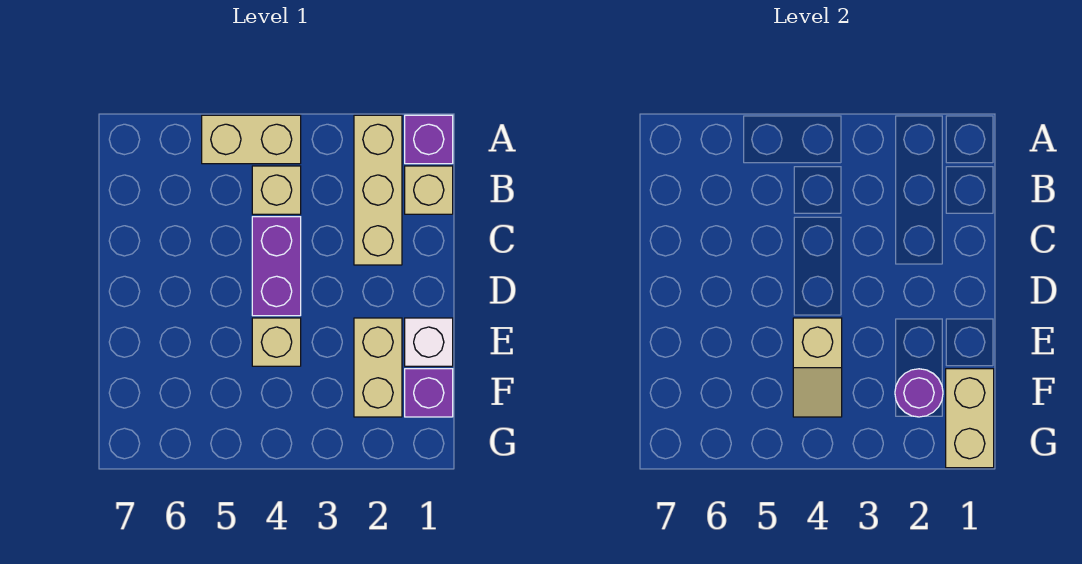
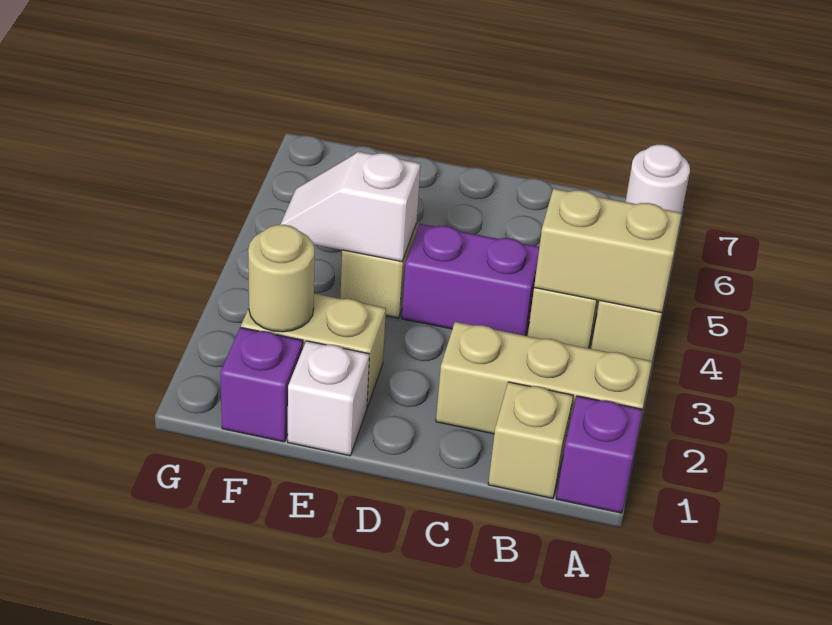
none -> white 1x1 round brick [625,145,690,213]
tan 1x2 slope [793,318,842,417] -> white 1x2 slope [280,152,421,262]
tan 1x2 brick [946,369,994,468] -> tan 1x2 brick moved to [534,189,682,313]
purple 1x1 round brick [895,369,943,417] -> tan 1x1 round brick [248,225,315,332]

